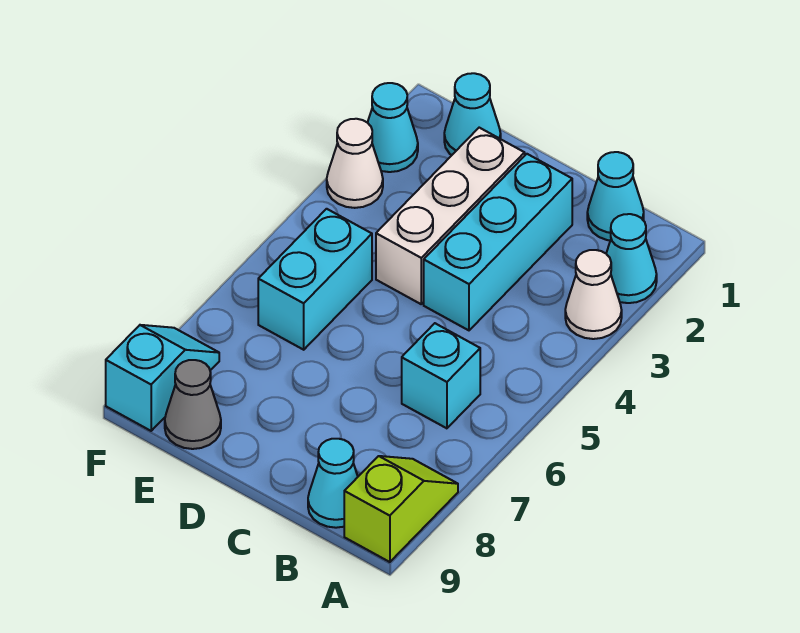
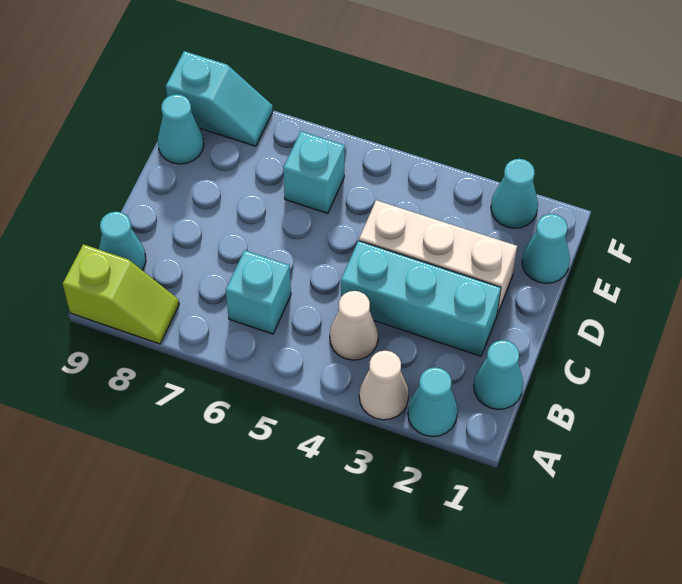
cyan 1x2 brick [258,209,372,350] -> cyan 1x1 brick [283,131,345,213]
grey 1x1 cone [165,360,221,449] -> cyan 1x1 cone [158,94,204,164]
white 1x1 cone [327,119,383,208] -> white 1x1 cone moved to [330,291,378,360]

